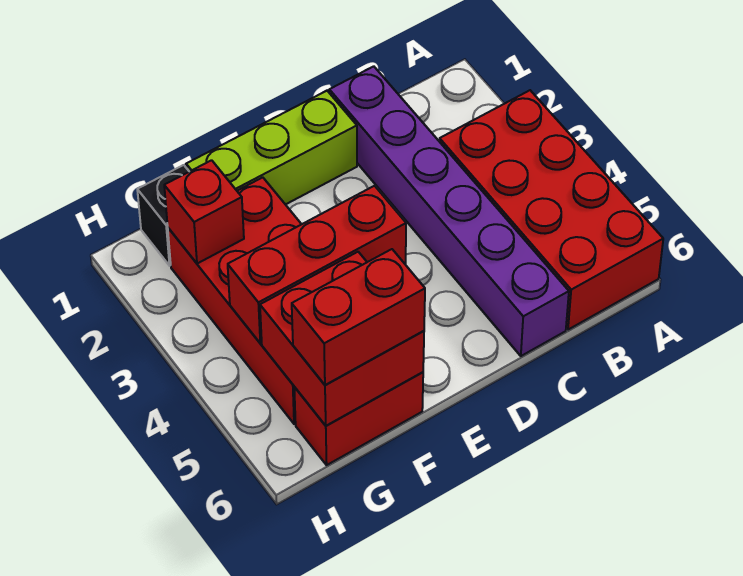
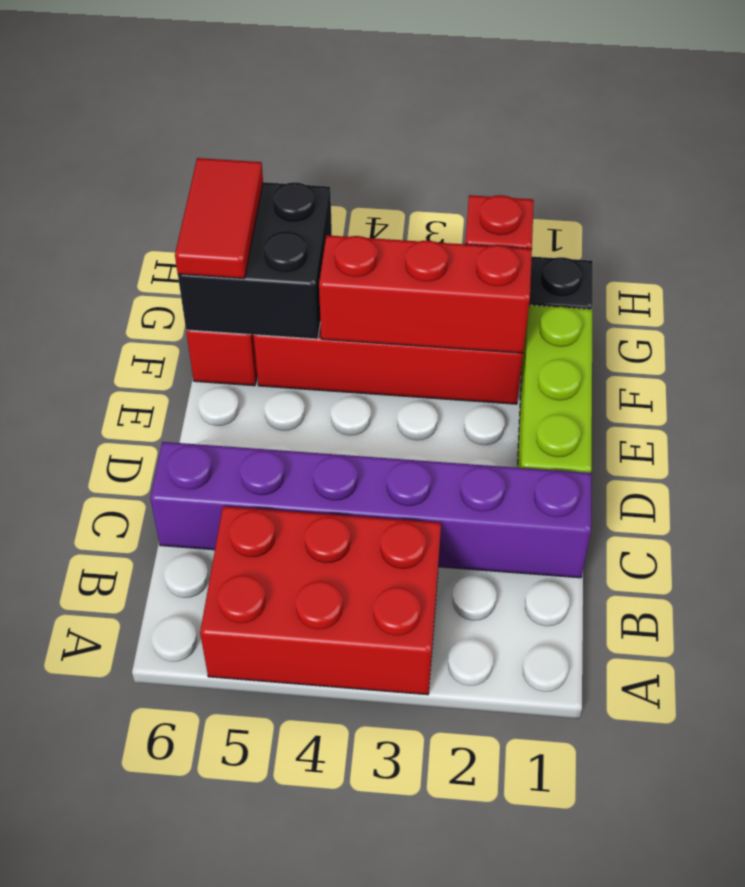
red 2x4 brick [440,90,663,330] -> red 2x3 brick [200,506,441,695]
red 1x3 brick [228,186,406,343] -> red 1x3 brick turned to [319,235,532,353]
red 2x2 brick [260,252,424,426] -> black 2x2 brick [178,182,332,339]
red 1x2 brick [292,249,425,385] -> red 1x2 tile [175,158,263,279]

